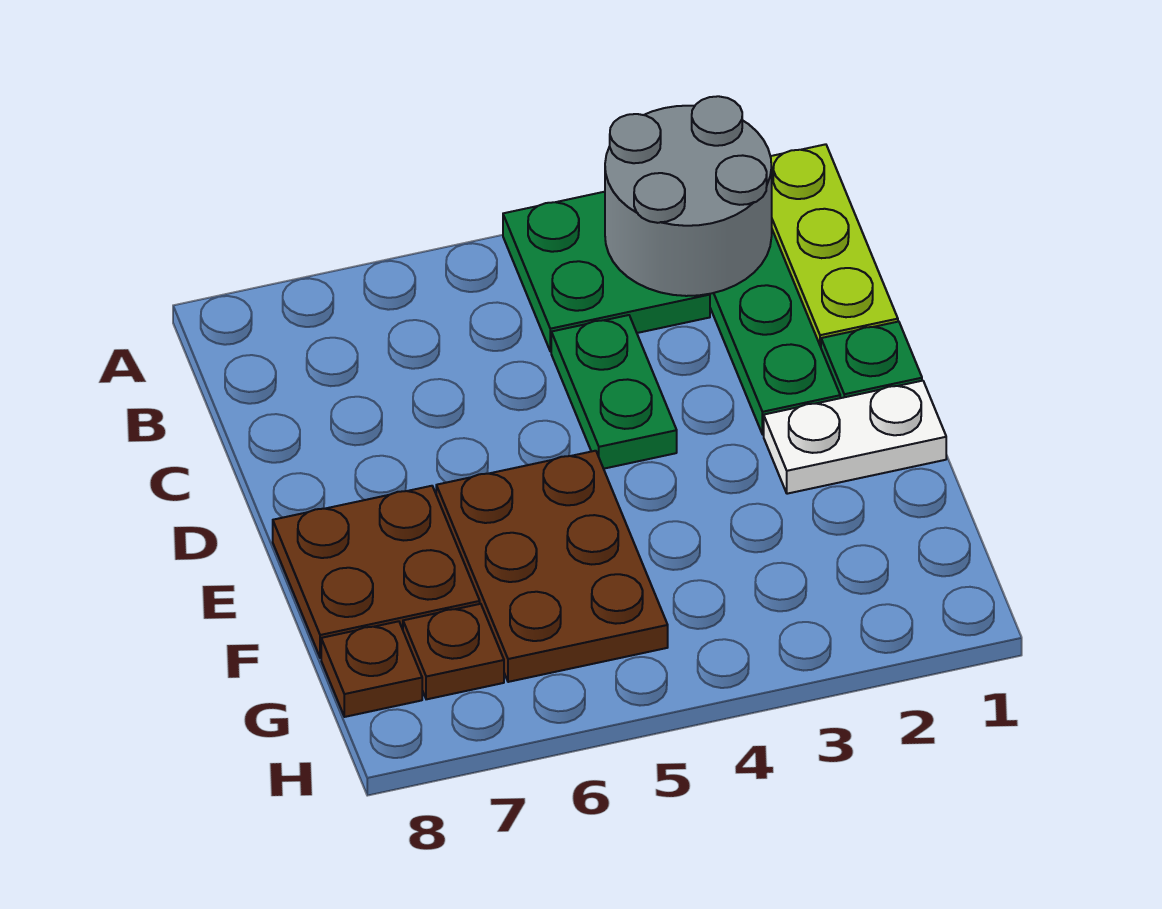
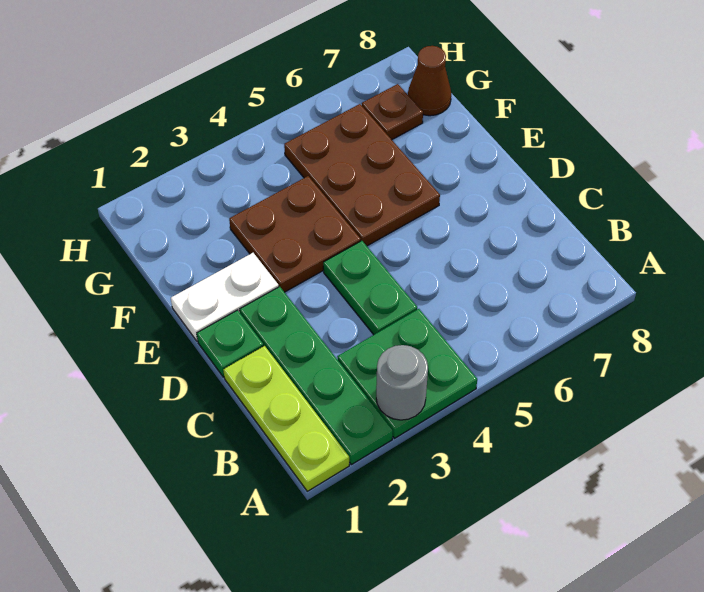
grey 2x2 round brick [605,96,772,296] -> grey 1x1 round brick [376,345,428,420]
brown 2x2 plate [273,486,480,658] -> brown 2x2 plate moved to [229,176,361,292]
brown 1x1 plate [321,621,422,717] -> brown 1x1 cone [408,46,451,116]

